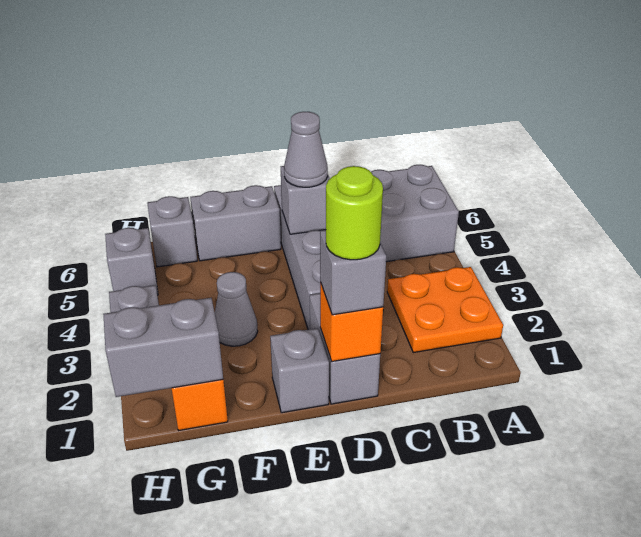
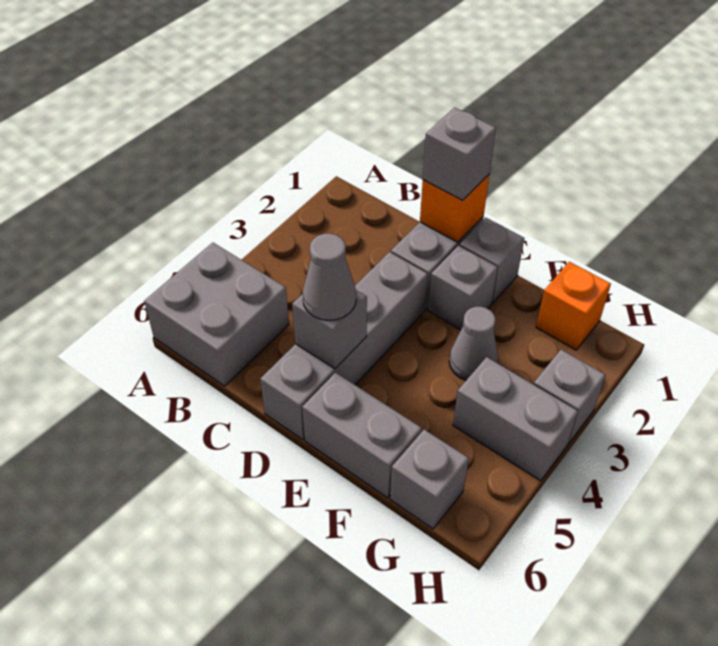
orange 2x2 plate [387,267,503,353] -> none
lime 1x1 round brick [326,166,383,260] -> none
grey 1x2 brick [103,298,223,397] -> grey 1x2 brick moved to [453,357,578,481]
grey 1x1 brick [105,228,158,295] -> grey 1x1 brick moved to [428,246,498,330]

